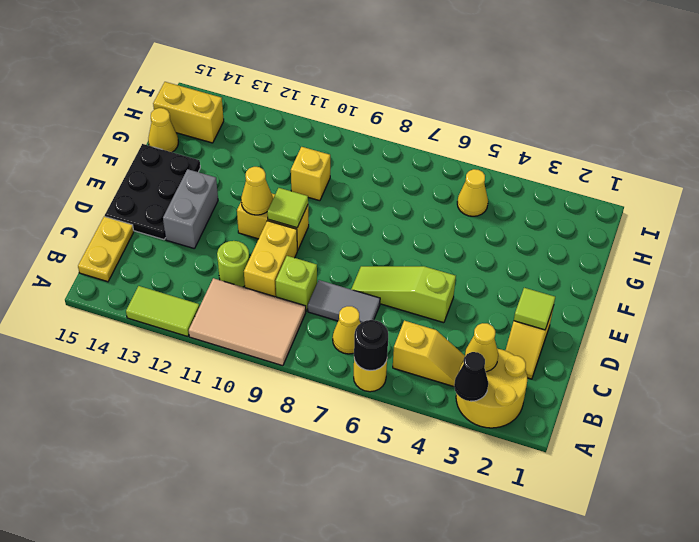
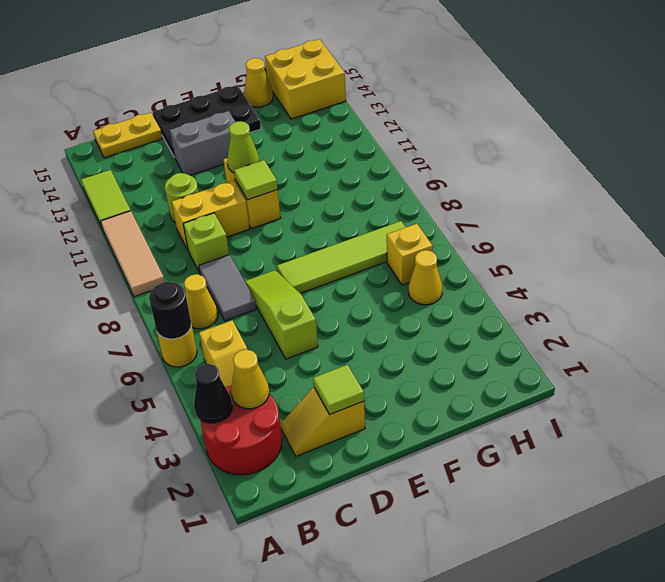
yellow 2x2 round brick [456,349,527,428] -> red 2x2 round brick [200,385,282,475]
tan 2x3 tile [189,278,306,366] -> tan 1x3 tile [101,211,165,297]
none -> lime 1x4 tile [277,221,406,293]
yellow 1x1 cone [241,167,273,215] -> lime 1x1 cone [227,121,260,173]
yellow 1x1 brick [291,147,330,201] -> yellow 1x1 brick moved to [387,224,433,285]
yellow 1x2 brick [153,82,224,143] -> yellow 2x2 brick [265,39,346,119]

